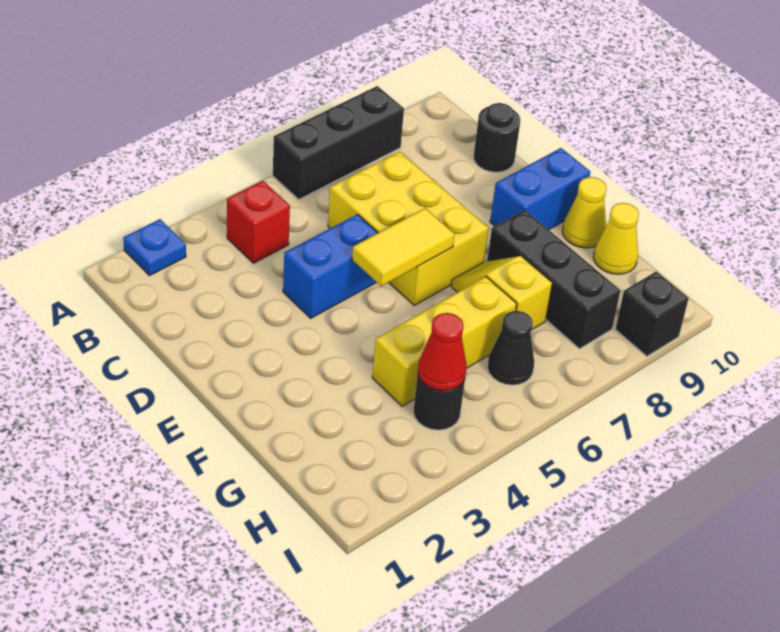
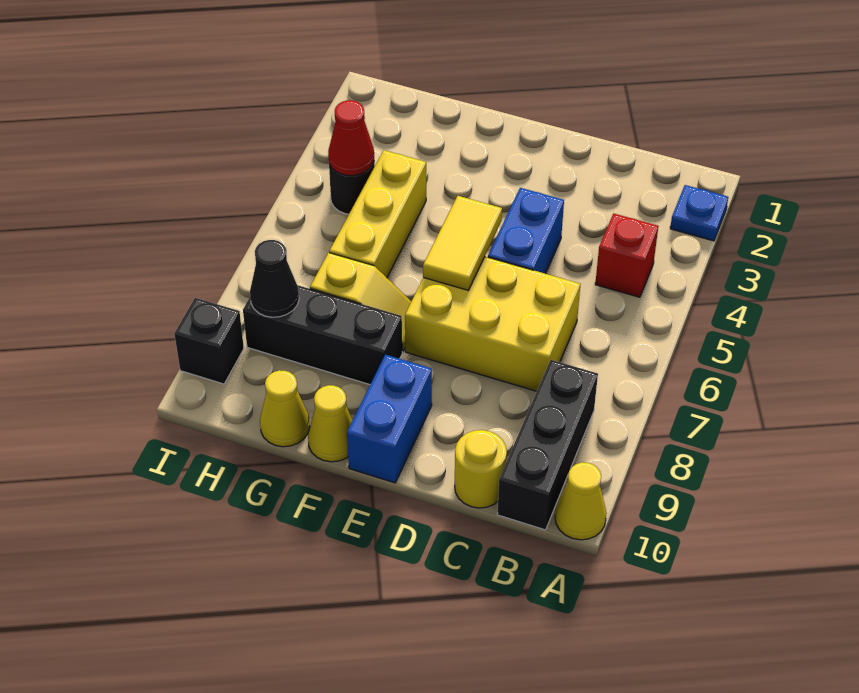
black 1x3 brick [273,86,404,199] -> black 1x3 brick moved to [497,360,598,530]
none -> yellow 1x1 cone [555,462,606,540]
black 1x1 round brick [473,103,520,172] -> yellow 1x1 round brick [455,430,507,508]
black 1x1 cone [487,311,534,385] -> black 1x1 cone moved to [250,240,299,317]

